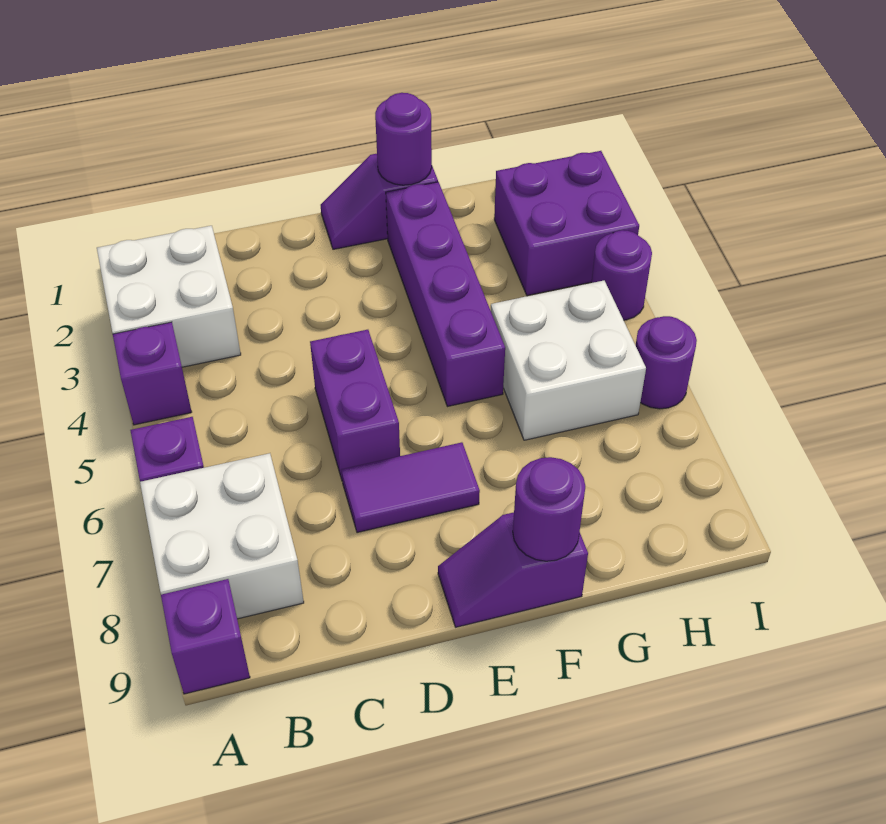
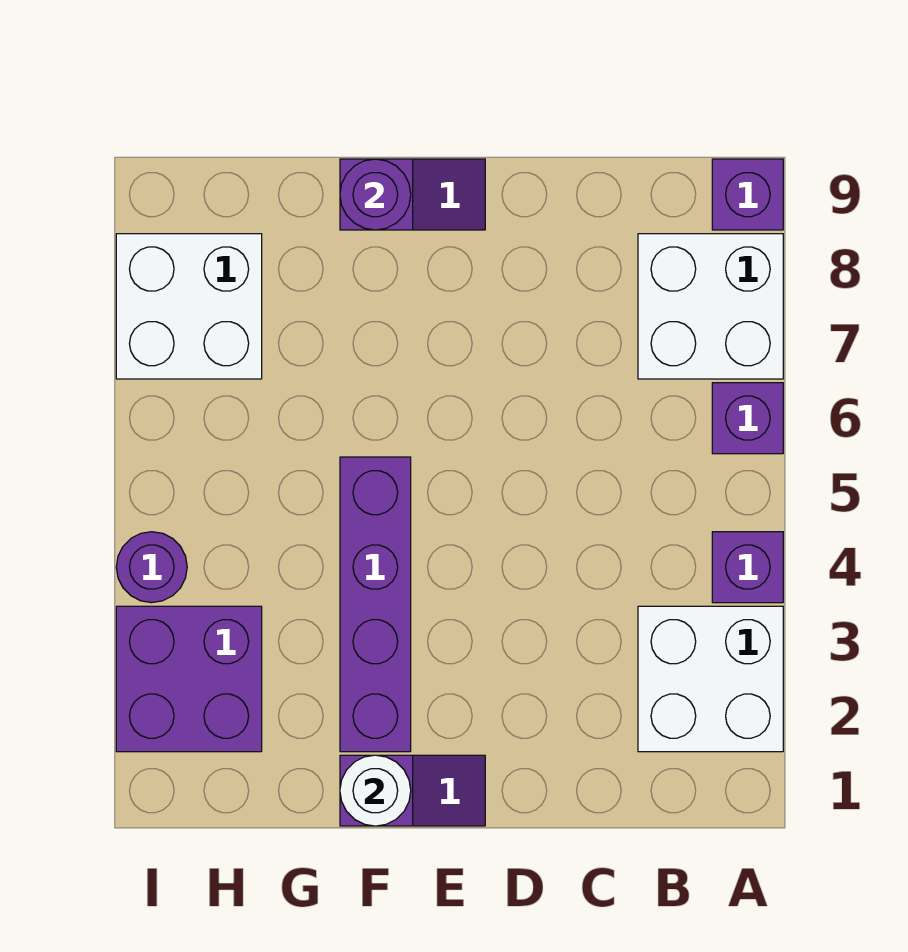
purple 1x2 brick [310,330,400,479] -> none
purple 1x2 tile [342,442,480,533] -> none
purple 1x1 round brick [375,93,432,185] -> white 1x1 round brick [340,755,411,826]
white 2x2 brick [491,281,646,440] -> white 2x2 brick moved to [116,234,262,379]
purple 1x1 round brick [636,316,697,409] -> none

